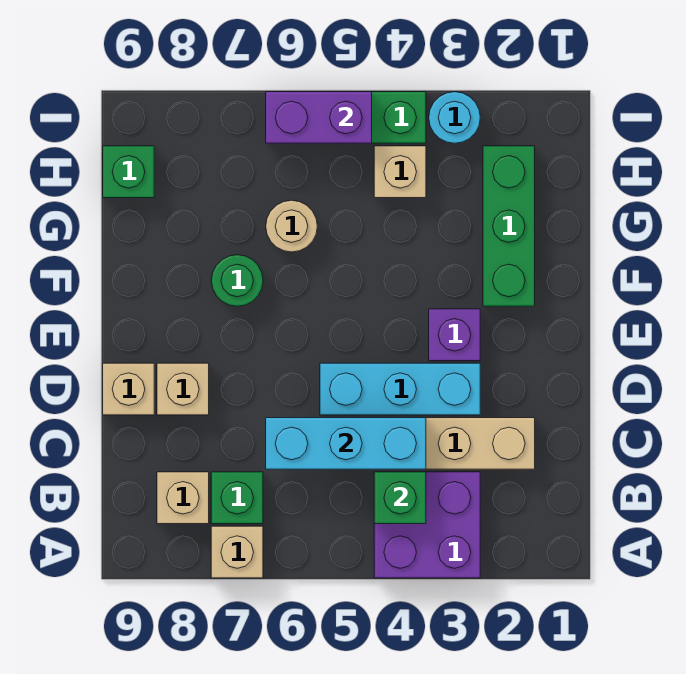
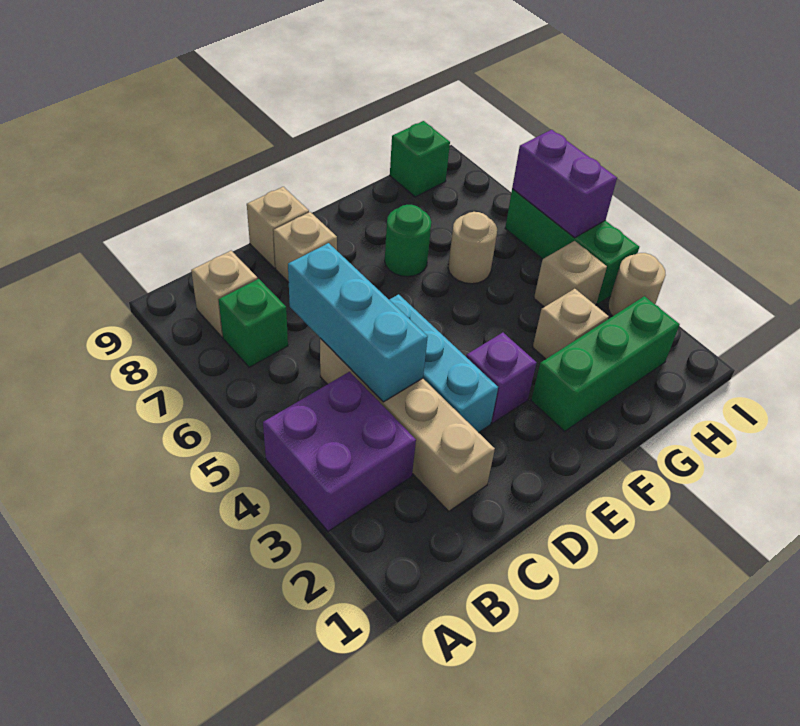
tan 1x1 brick [211,526,263,578] -> tan 1x1 brick moved to [533,289,609,359]
green 1x1 brick [374,472,426,524] -> none
cyan 1x1 round brick [429,92,480,143] -> tan 1x1 round brick [608,253,666,316]

